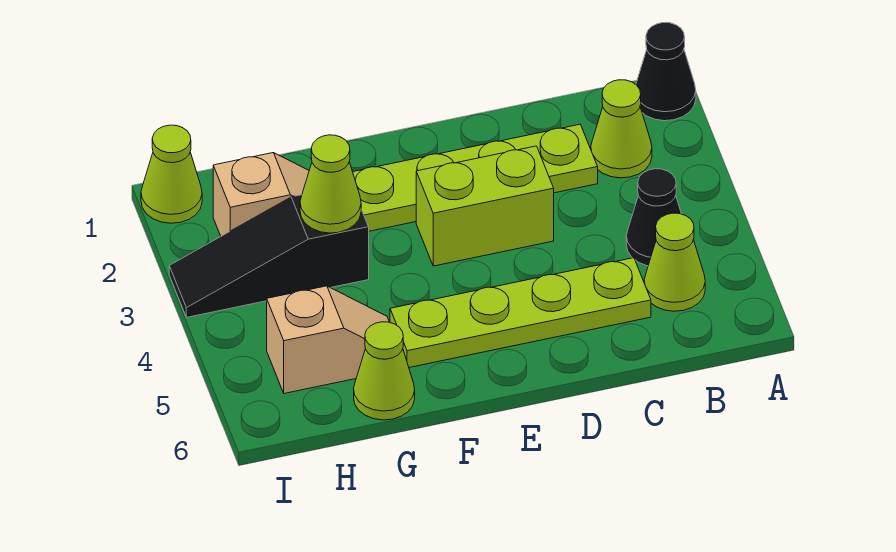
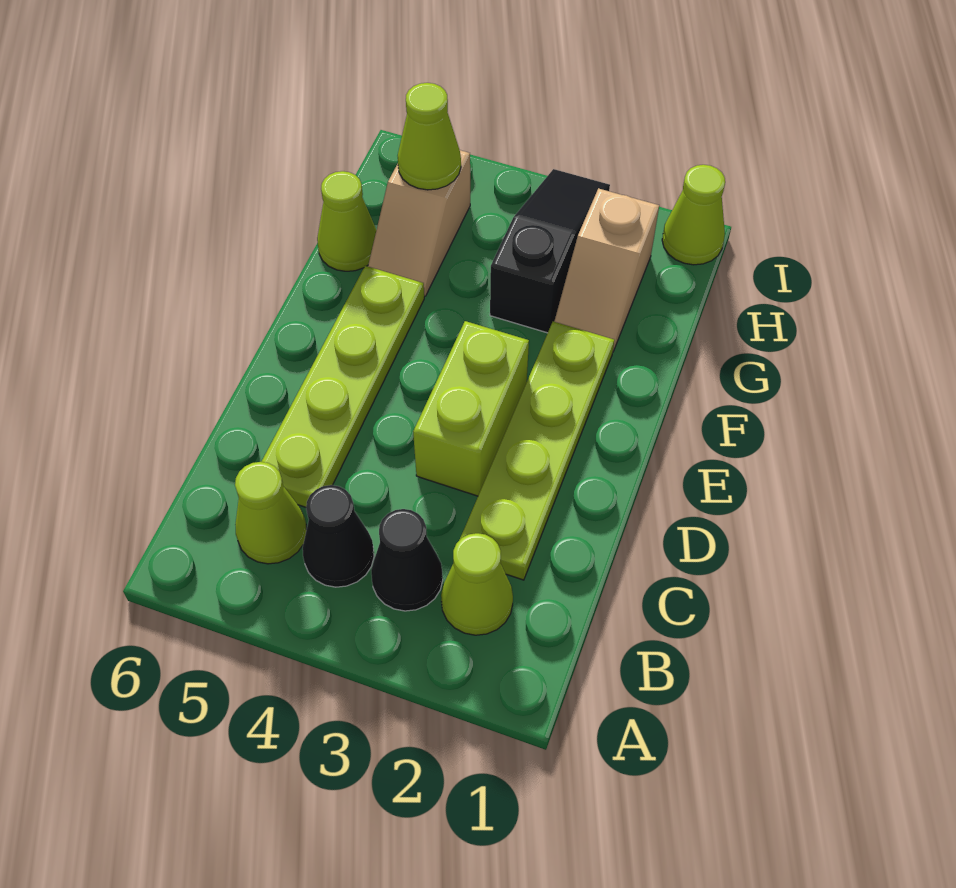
black 1x1 cone [636,23,696,121] -> black 1x1 cone moved to [371,509,443,611]
lime 1x1 cone [300,135,361,233] -> lime 1x1 cone moved to [398,83,461,190]

